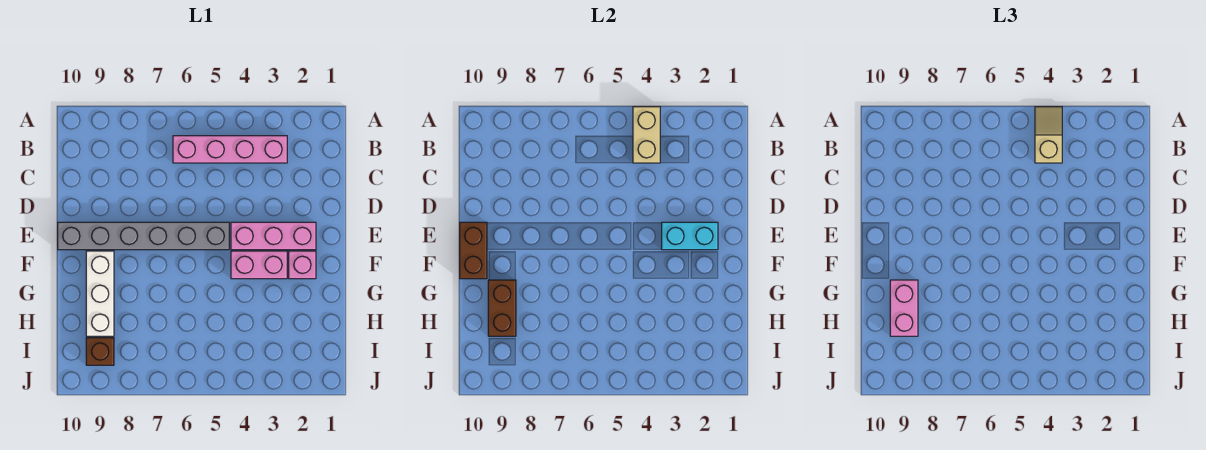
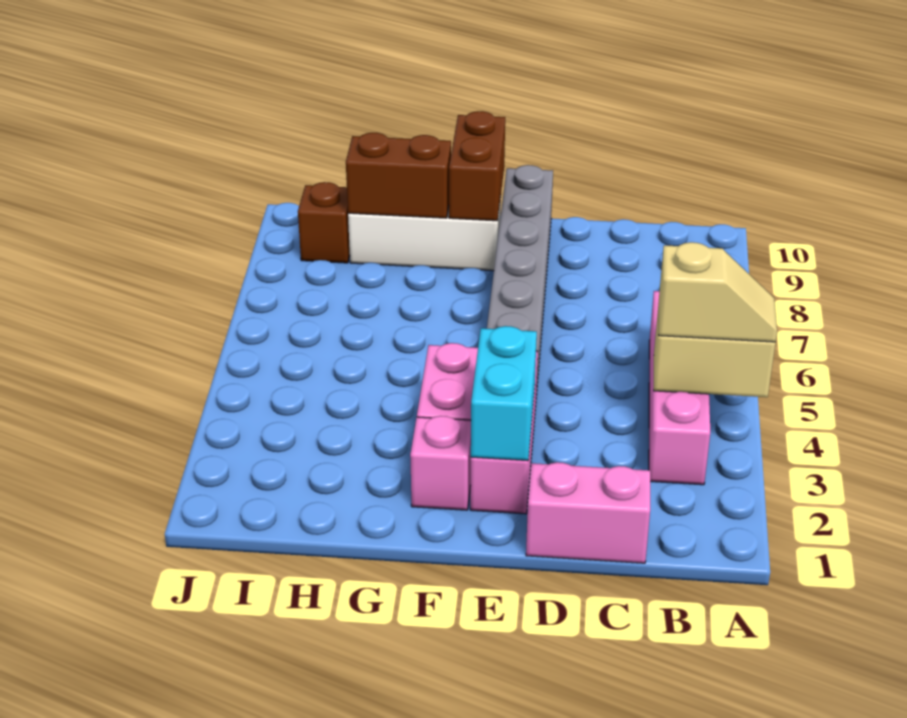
brown 1x2 brick [460,222,487,279] -> brown 1x2 brick turned to [449,111,505,221]
pink 1x2 brick [890,280,918,336] -> pink 1x2 brick moved to [526,462,650,563]

